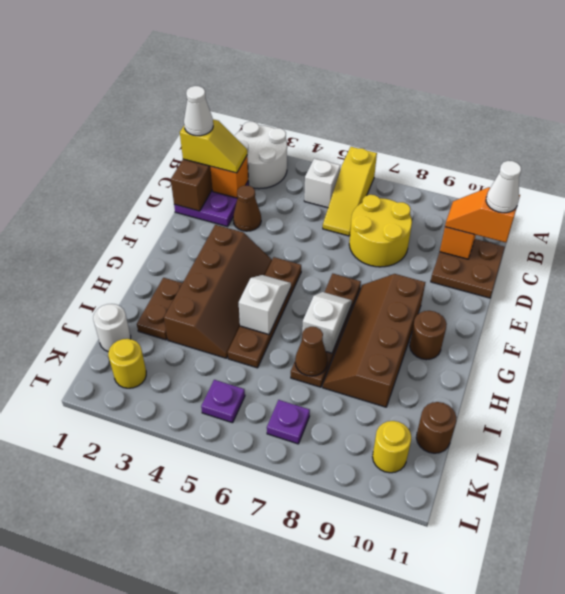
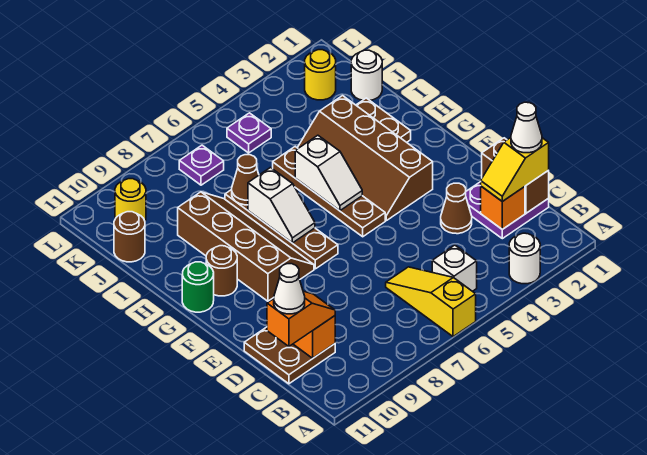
white 2x2 round brick [234,122,287,189] -> white 1x1 round brick [509,233,540,284]
yellow 2x2 round brick [349,195,412,267] -> none
none -> green 1x1 round brick [182,262,214,312]

